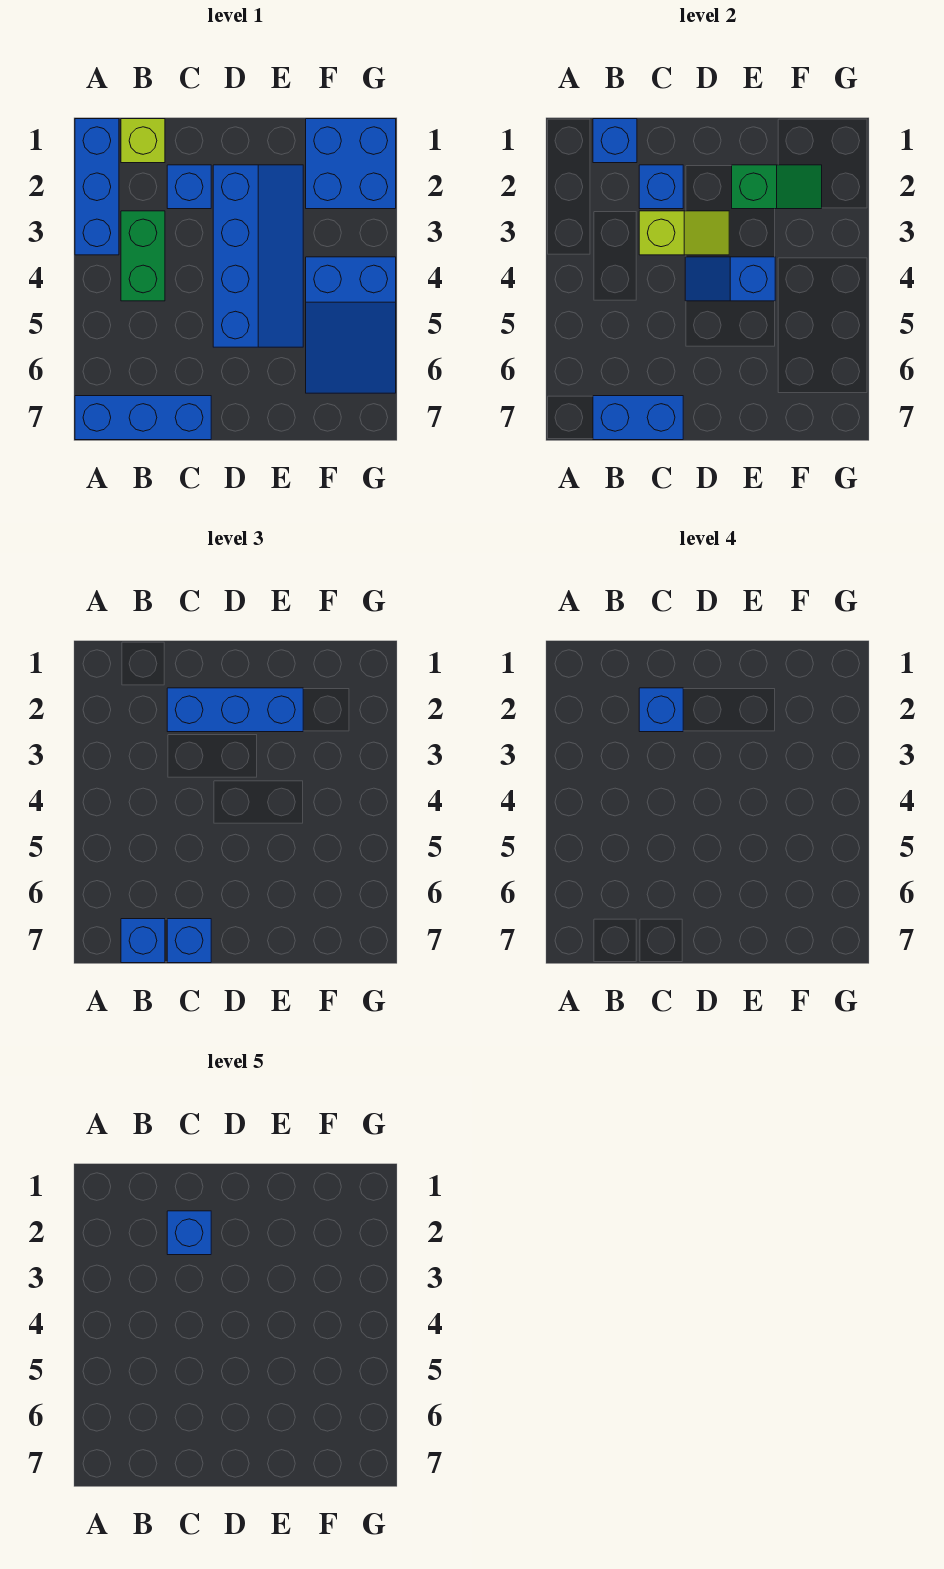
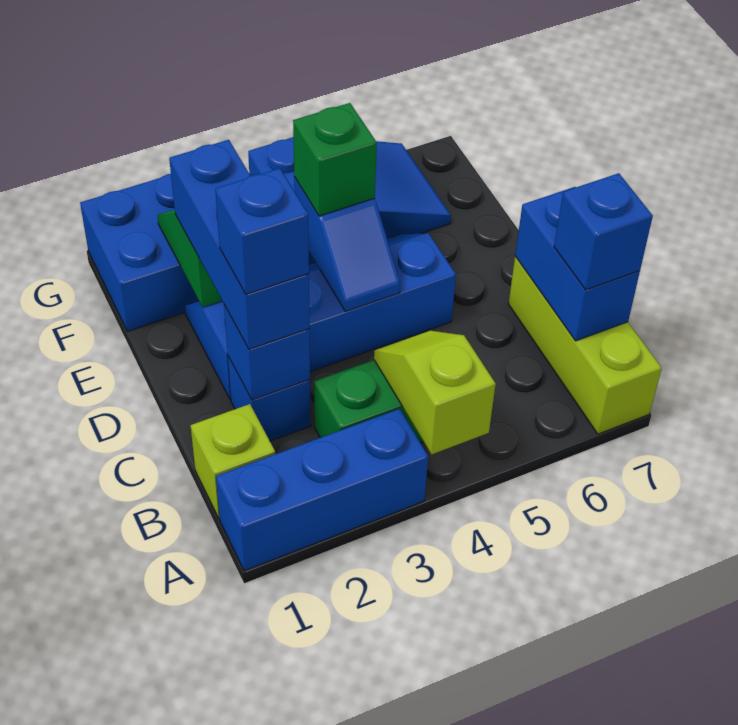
blue 1x3 brick [75,396,211,440] -> lime 1x3 brick [509,257,662,434]
blue 1x1 brick [593,119,637,163] -> none
blue 1x1 brick [167,1211,211,1255] -> none
lime 1x2 slope [639,211,729,255] -> lime 1x2 slope moved to [374,331,496,454]
blue 1x1 brick [167,919,211,963] -> none
none -> green 1x1 brick [293,103,377,216]

